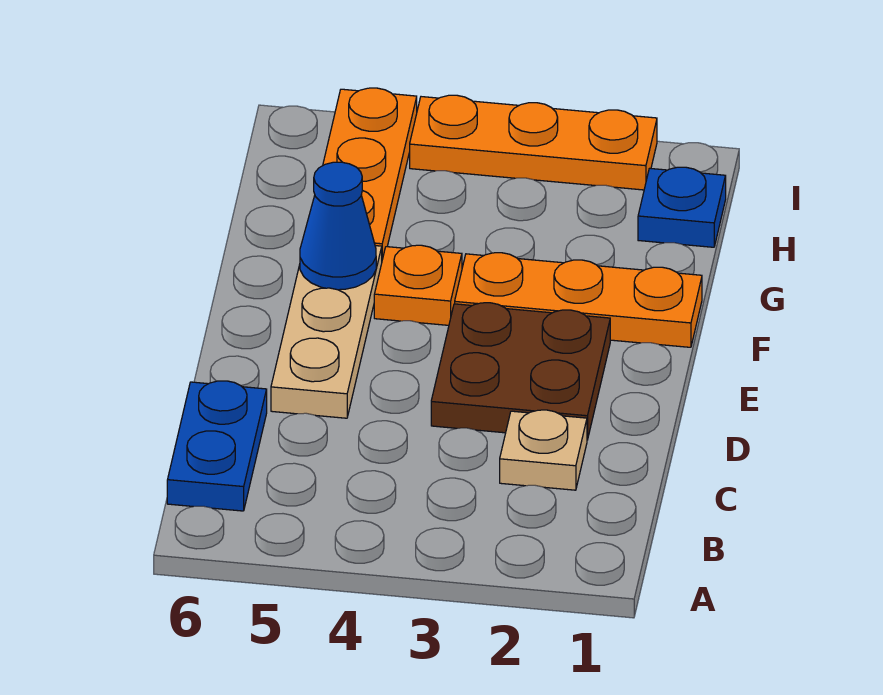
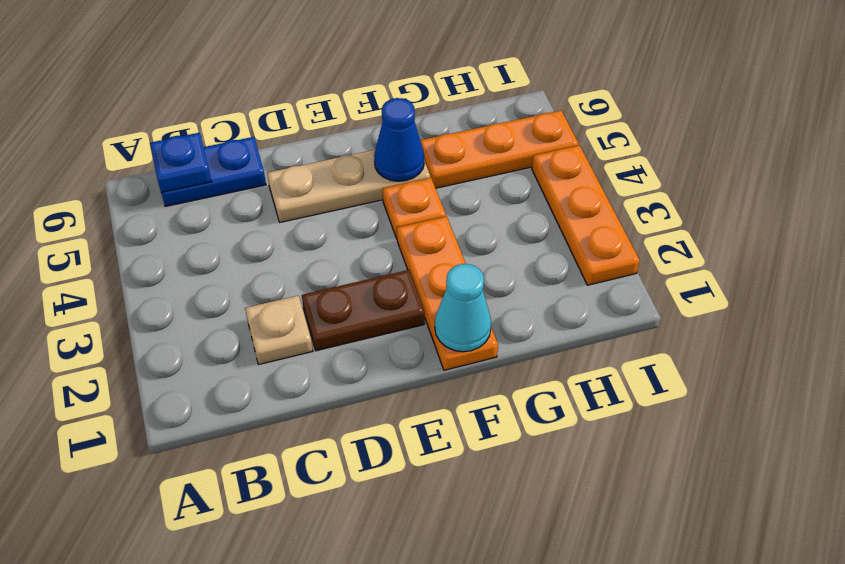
brown 2x2 plate [431,303,610,440] -> brown 1x2 plate [302,270,425,351]
none -> cyan 1x1 cone [435,264,491,352]
blue 1x1 plate [638,167,726,247] -> blue 1x1 plate moved to [150,133,212,192]

